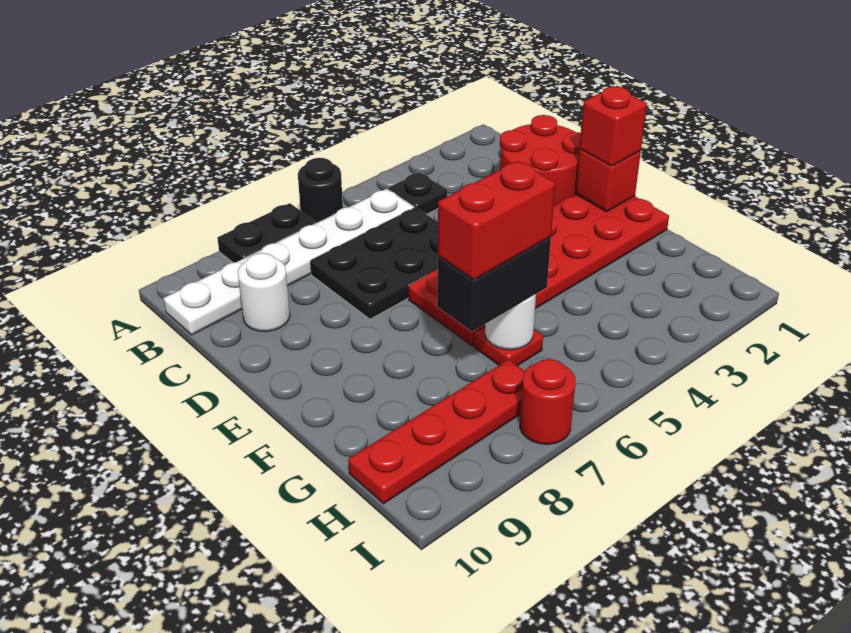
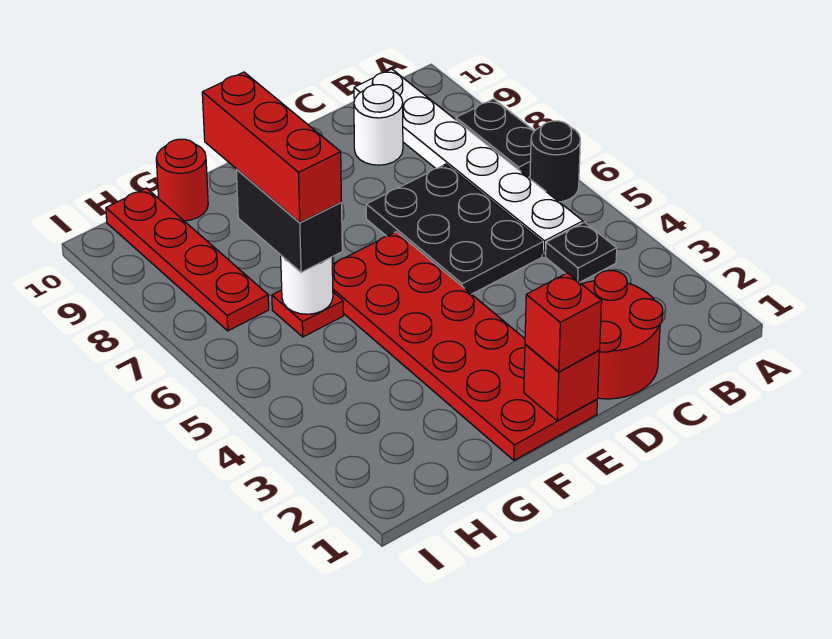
red 1x2 brick [438,161,555,280] -> red 1x3 brick [202,72,342,223]
red 1x1 round brick [520,359,575,444] -> red 1x1 round brick moved to [156,139,208,221]

